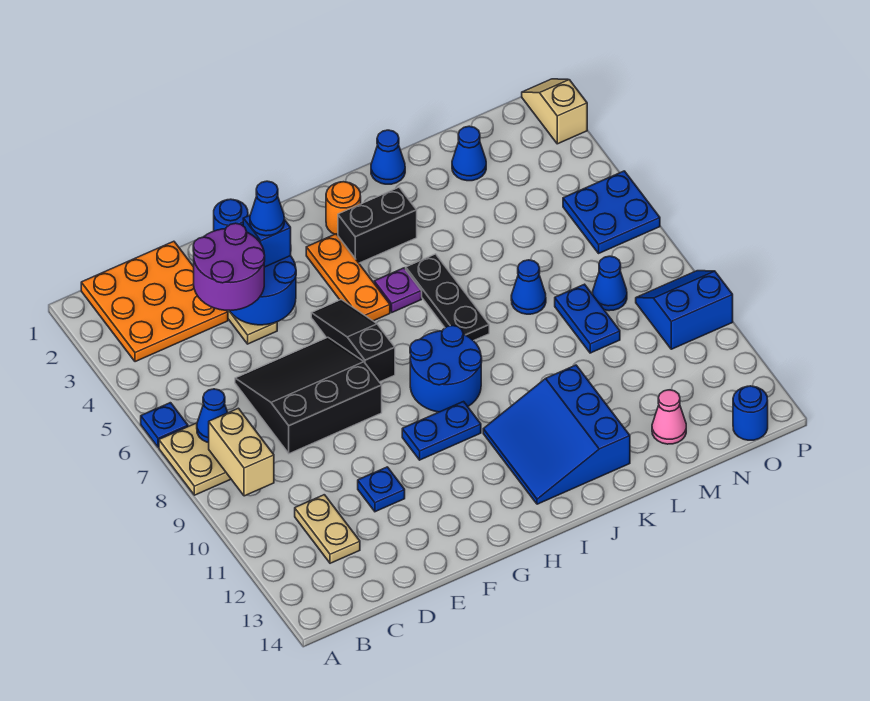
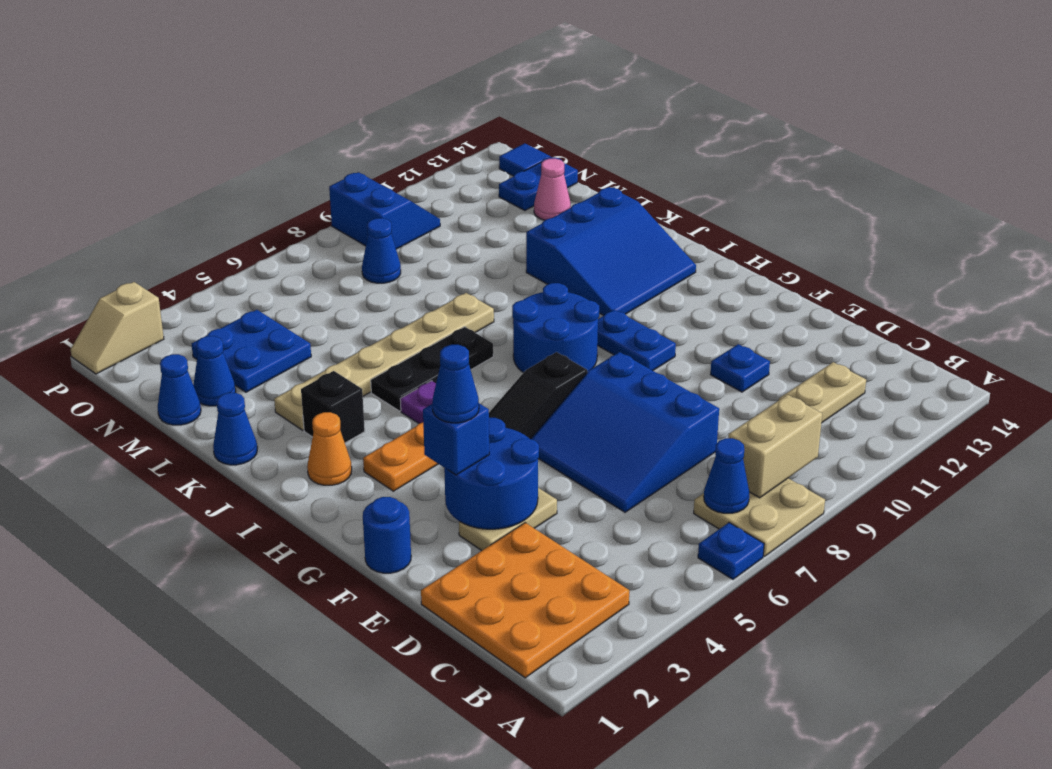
purple 2x2 round brick [193,223,265,310] -> none
black 3x3 slope [235,337,382,454] -> blue 3x3 slope [531,352,719,512]
orange 1x1 round brick [326,182,361,235] -> orange 1x1 cone [307,412,352,485]
black 1x2 brick [338,187,417,263] -> black 1x1 brick [301,371,365,443]
none -> tan 1x6 plate [274,293,494,430]
blue 1x1 cone [511,260,546,314] -> blue 1x1 cone moved to [158,354,201,425]
blue 1x2 plate [555,284,620,353] -> blue 1x2 plate moved to [499,157,578,211]
blue 2x2 plate [563,171,660,253] -> blue 2x2 plate moved to [192,310,311,392]
blue 2x2 slope [636,271,733,349] -> blue 2x2 slope turned to [329,172,440,249]
blue 1x1 round brick [733,386,768,440] -> blue 1x1 tile [499,143,550,176]

